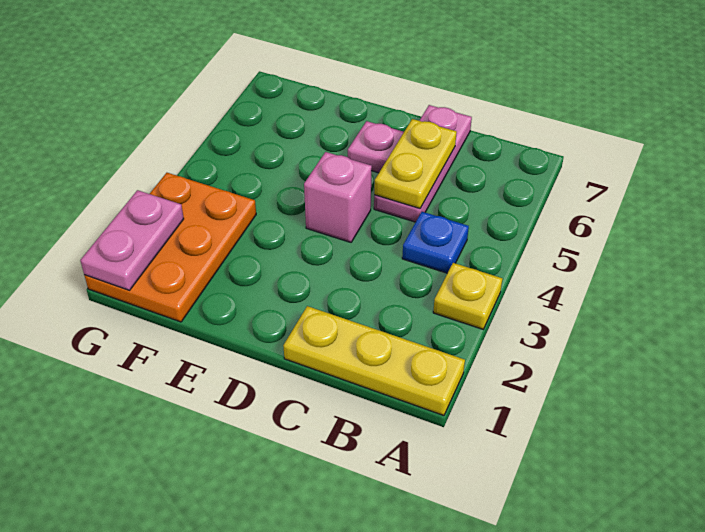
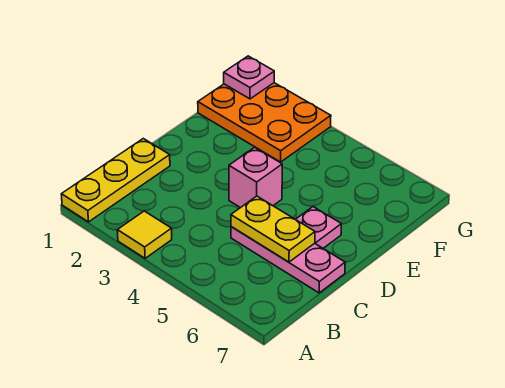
yellow 1x1 plate [433,263,502,329] -> yellow 1x1 tile [117,211,172,258]
blue 1x1 plate [402,212,469,273] -> none
pink 1x2 plate [80,190,184,290] -> pink 1x1 plate [224,56,274,99]

